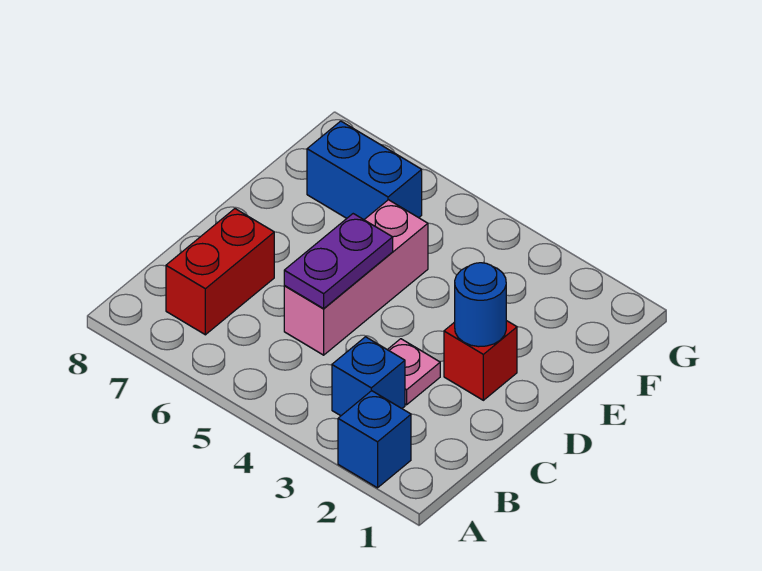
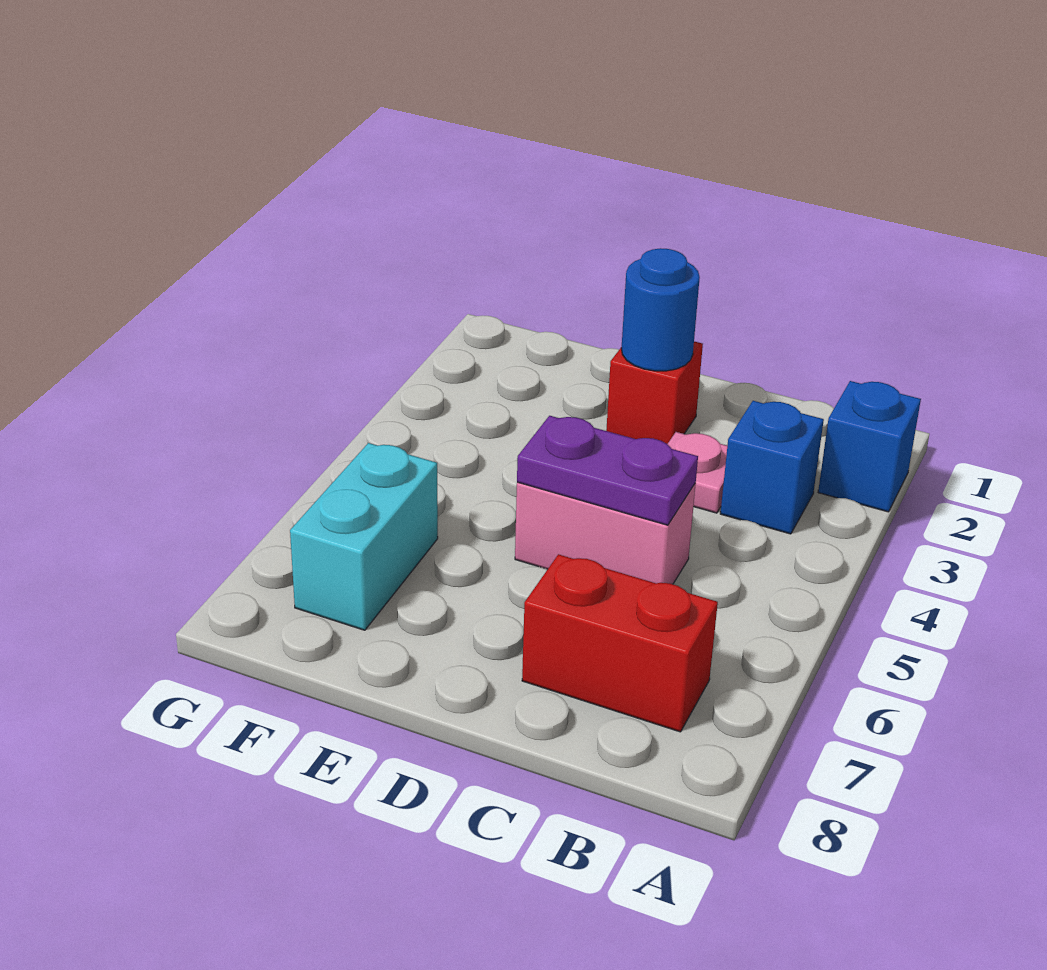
pink 1x3 brick [284,200,428,355] -> pink 1x2 brick [515,482,696,584]
blue 1x2 brick [307,121,422,220] -> cyan 1x2 brick [290,443,438,630]

